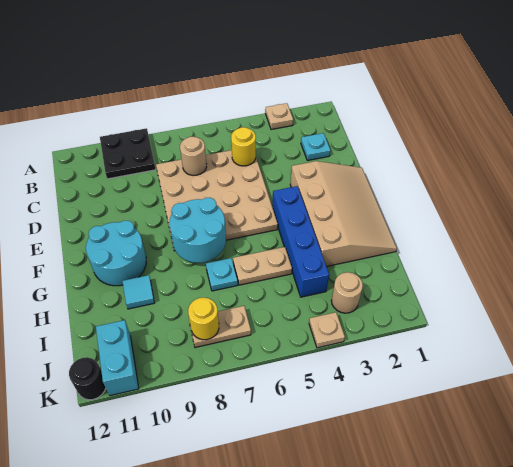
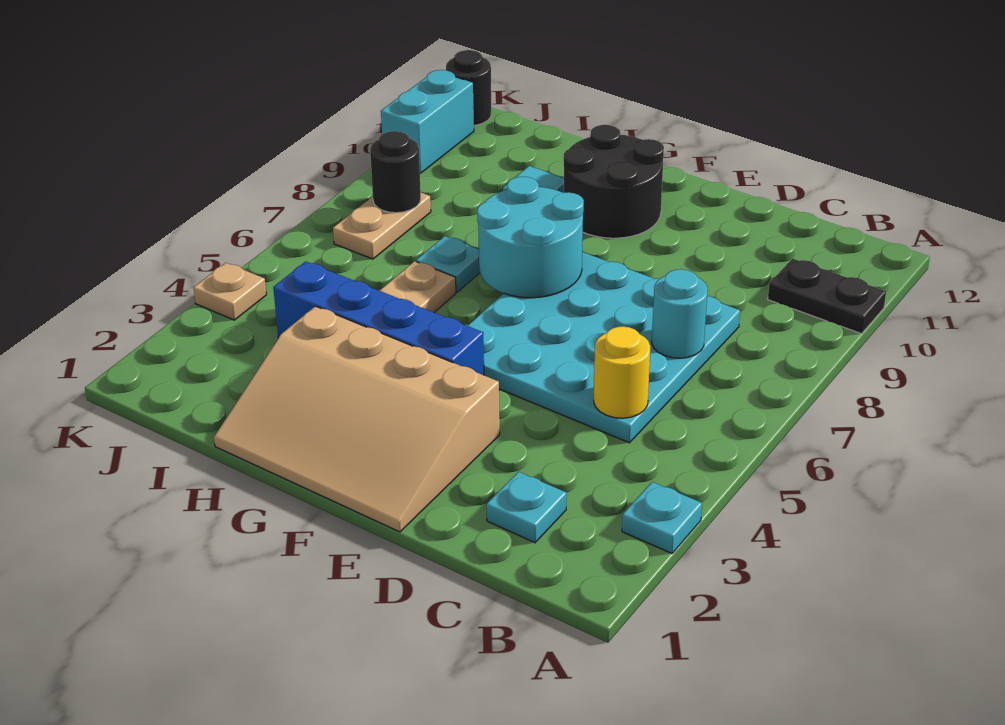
tan 1x1 plate [265,103,293,130] -> cyan 1x1 plate [622,482,702,553]
black 2x2 plate [100,128,156,179] -> black 1x2 plate [768,259,886,334]
tan 4x4 plate [156,150,278,251] -> cyan 4x4 plate [468,252,740,443]
tan 1x1 round brick [180,137,207,176] -> cyan 1x1 round brick [652,269,708,358]
cyan 2x2 round brick [86,221,146,286] -> black 2x2 round brick [564,125,664,238]
tan 1x1 round brick [331,272,363,313] -> none
yellow 1x1 round brick [188,298,219,340] -> black 1x1 round brick [370,131,421,213]
cyan 1x2 brick [96,320,139,396] -> cyan 1x2 brick turned to [381,70,474,173]

